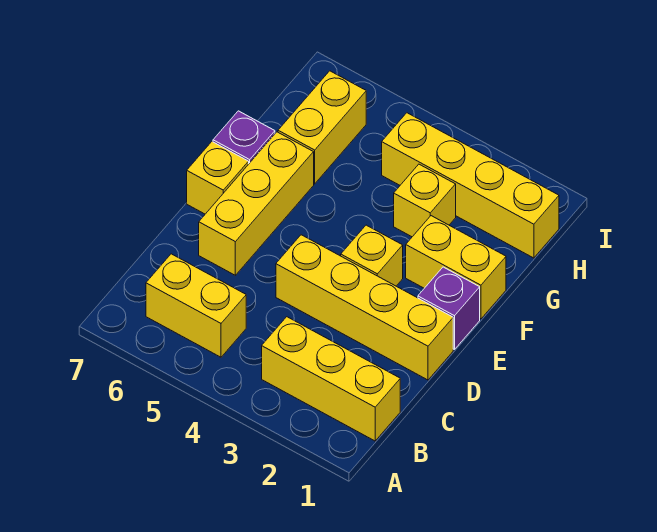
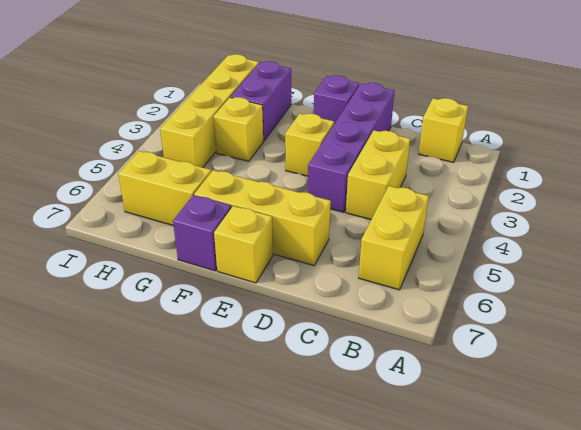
yellow 1x3 brick [262,317,400,441] -> yellow 1x1 brick [419,98,468,162]
yellow 1x4 brick [276,235,453,380] -> purple 1x4 brick [308,83,395,212]
yellow 1x2 brick [406,216,506,319] -> yellow 1x2 brick moved to [346,130,410,219]
none -> purple 1x2 brick [230,61,291,141]

